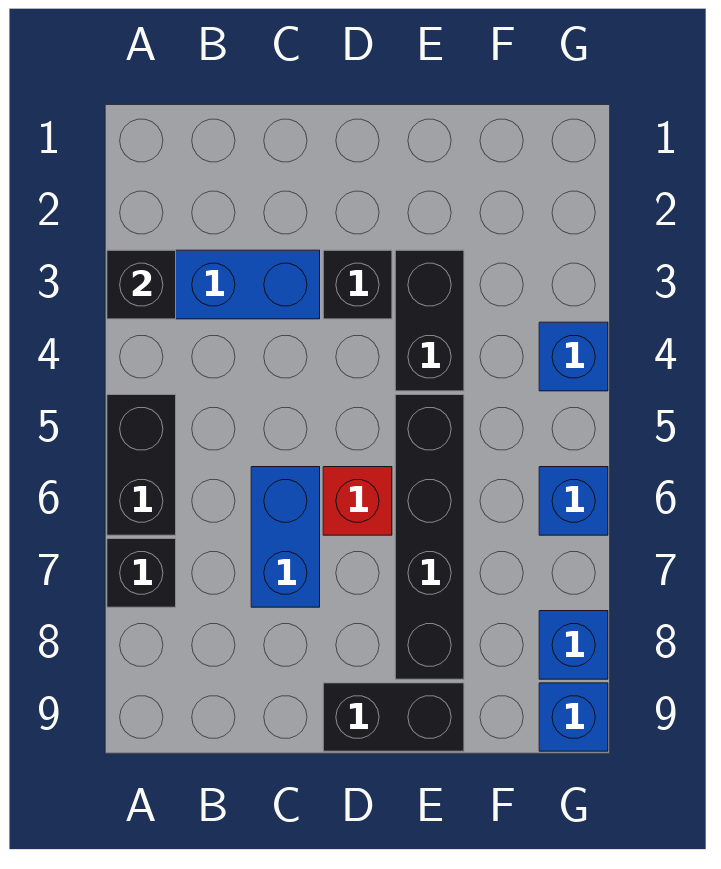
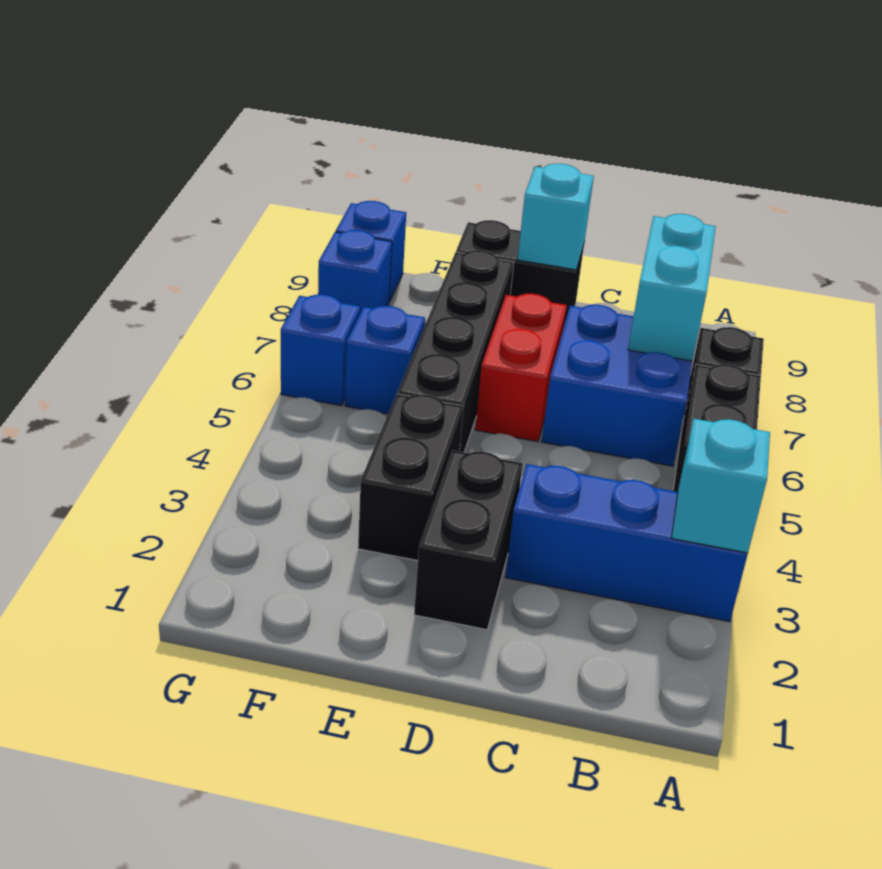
black 1x1 brick [107,250,176,319] -> cyan 1x1 brick [672,419,770,553]
none -> cyan 1x2 brick [628,214,716,361]
blue 1x2 brick [251,467,320,607] -> blue 2x2 brick [542,305,692,466]
black 1x1 brick [323,250,392,319] -> black 1x2 brick [414,450,523,630]
red 1x1 brick [323,467,392,535] -> red 1x2 brick [475,294,567,442]
none -> cyan 1x1 brick [518,164,594,270]
blue 1x1 brick [539,322,608,391] -> blue 1x1 brick moved to [345,306,425,414]

